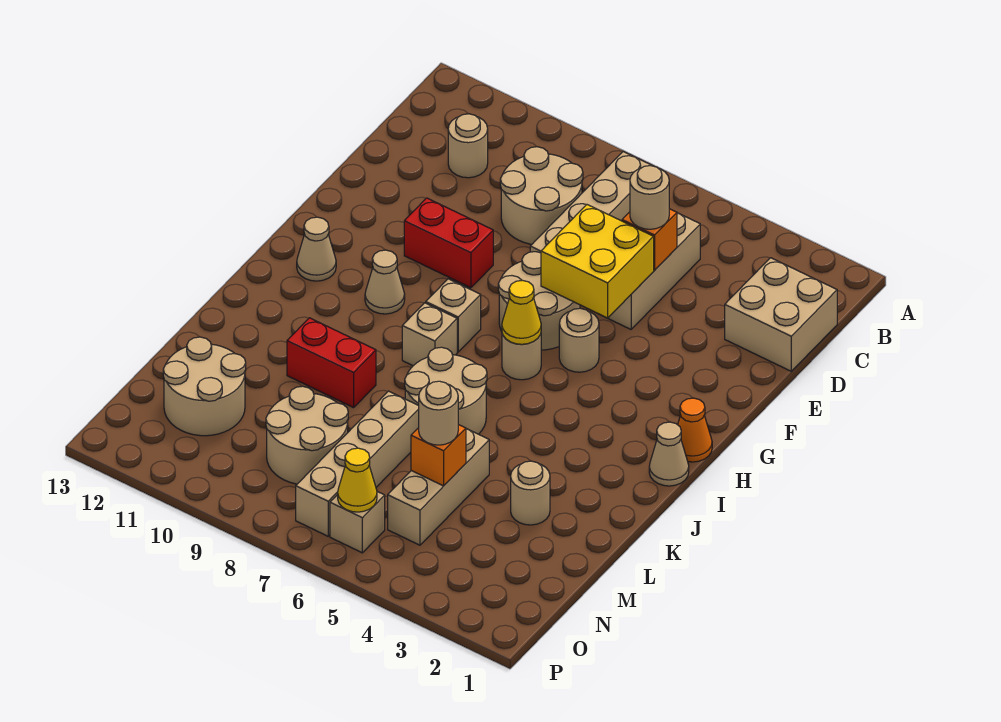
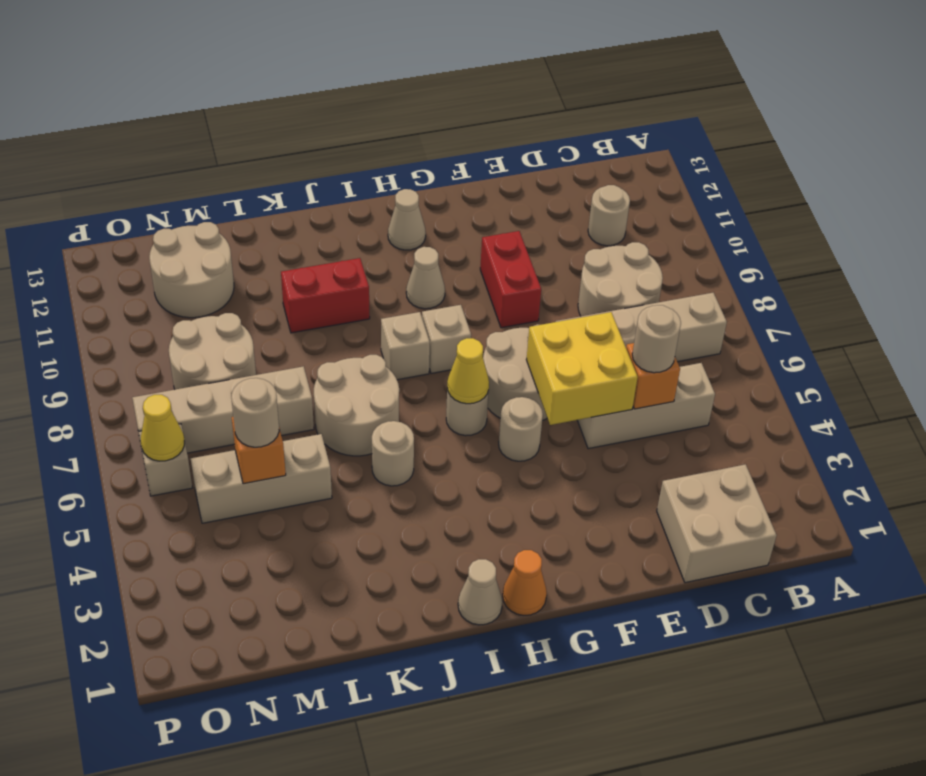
red 1x2 brick [287,318,376,408] -> red 1x2 brick turned to [281,258,370,333]
tan 1x1 round brick [511,461,550,525] -> tan 1x1 round brick moved to [372,421,414,486]

